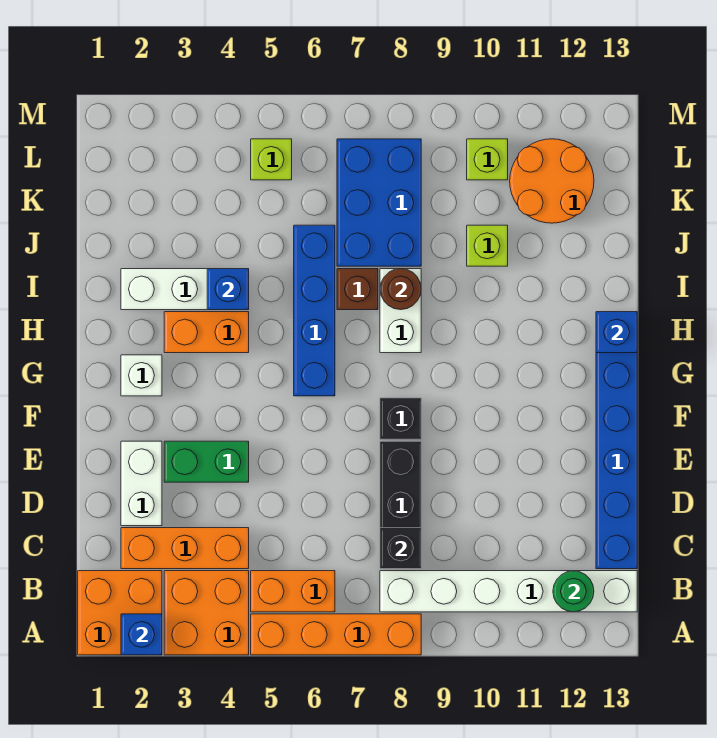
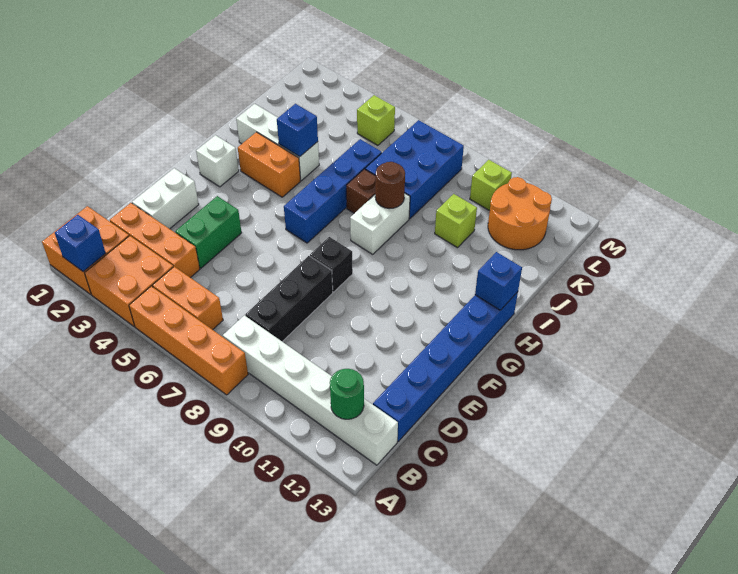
black 1x1 brick [380,528,421,569] -> none
green 1x2 brick [164,441,249,482] -> green 1x2 brick turned to [175,196,242,268]

